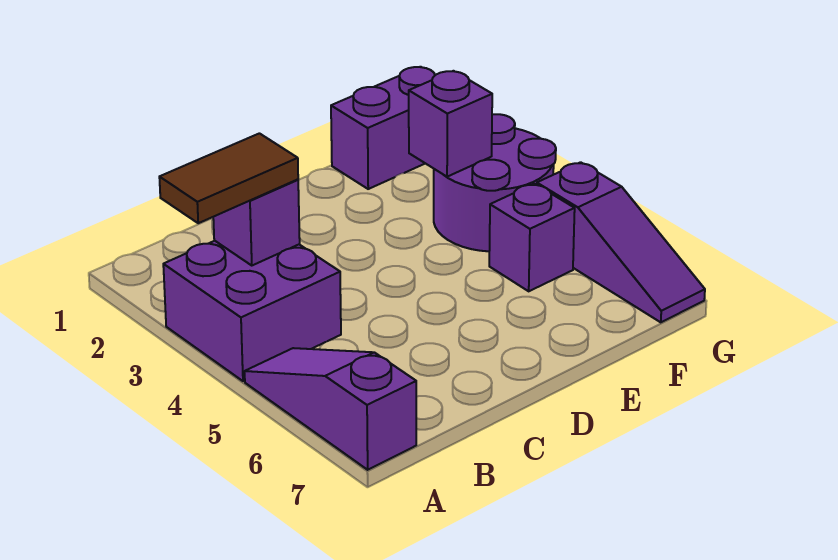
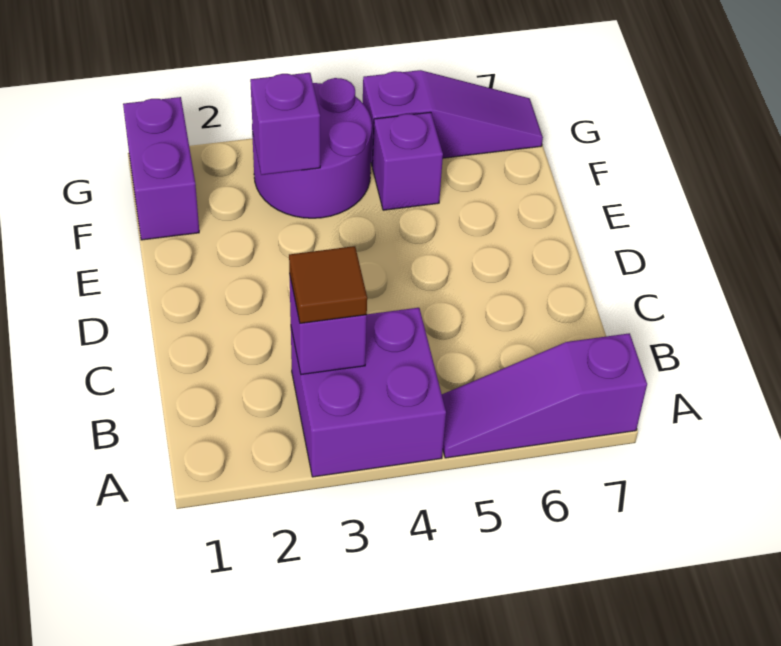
brown 1x2 tile [159,133,298,223] -> brown 1x1 tile [289,246,367,323]

